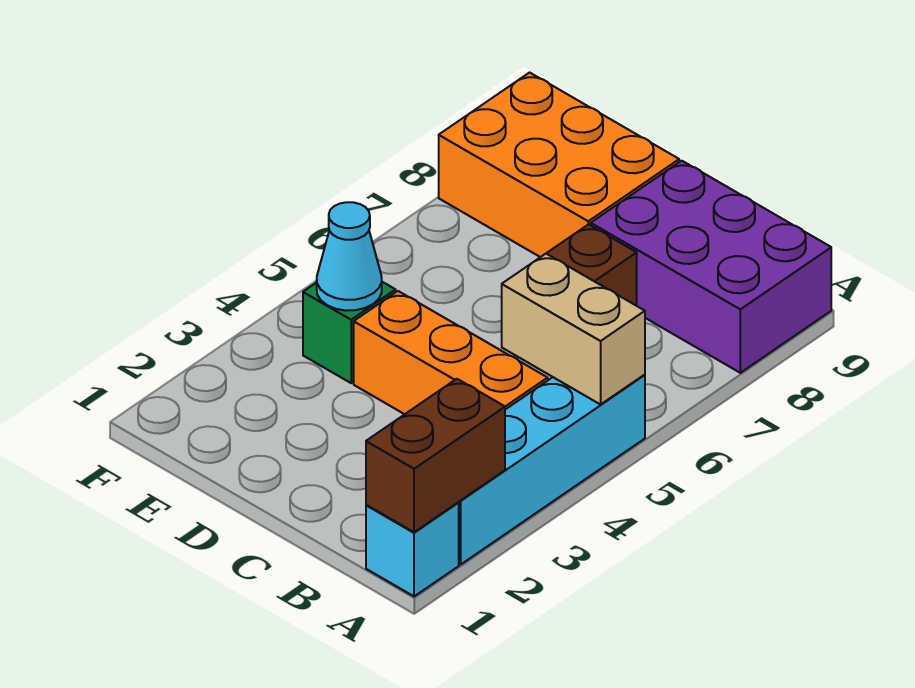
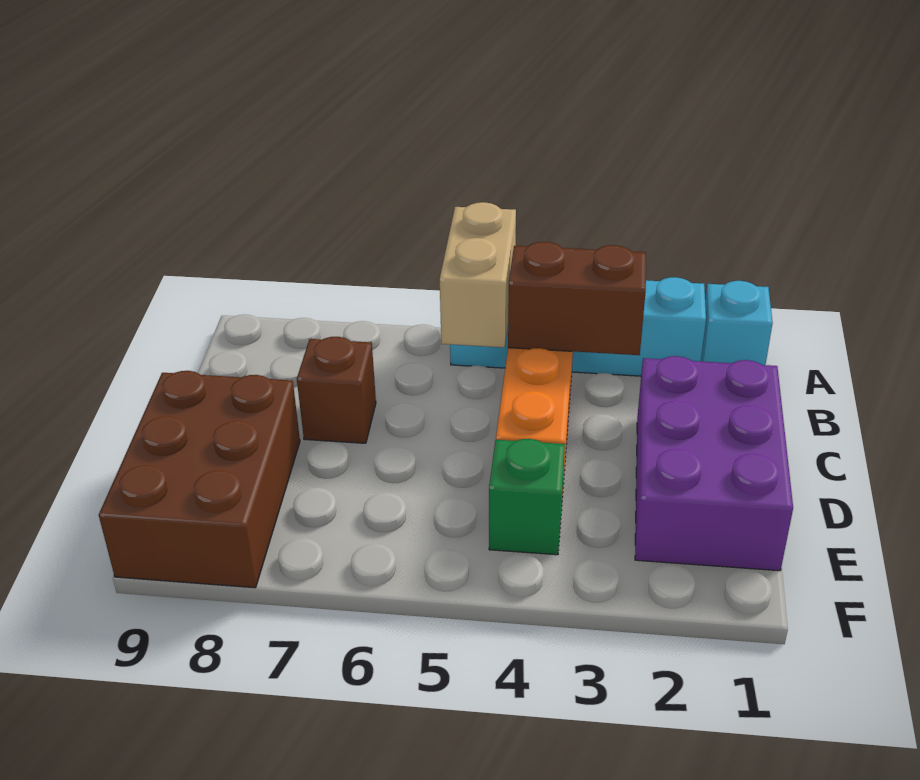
brown 1x2 brick [366,379,505,532] -> brown 1x2 brick moved to [508,242,646,355]
purple 2x3 brick [591,161,831,373] -> purple 2x3 brick moved to [635,356,793,571]
orange 2x3 brick [439,73,679,257] -> brown 2x3 brick [99,371,300,588]
cyan 1x1 cone [317,202,382,311] -> none

